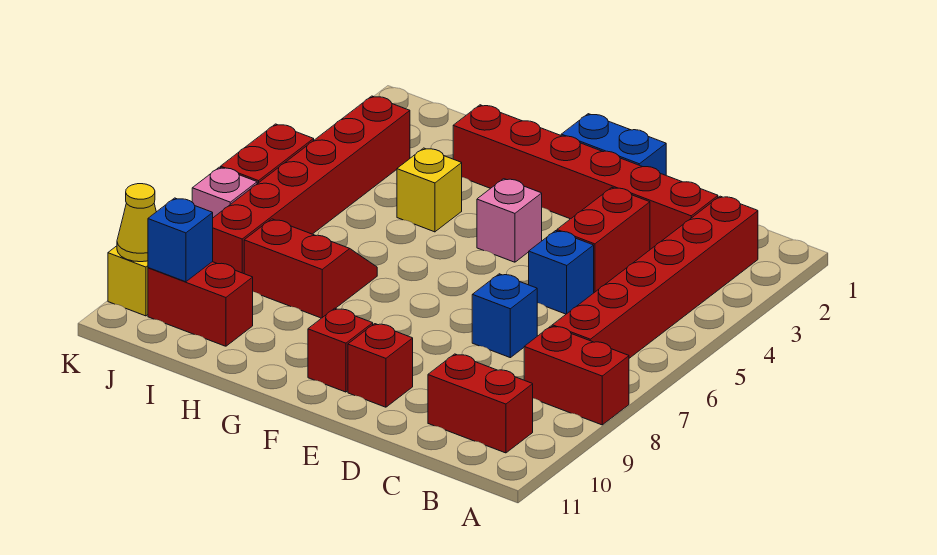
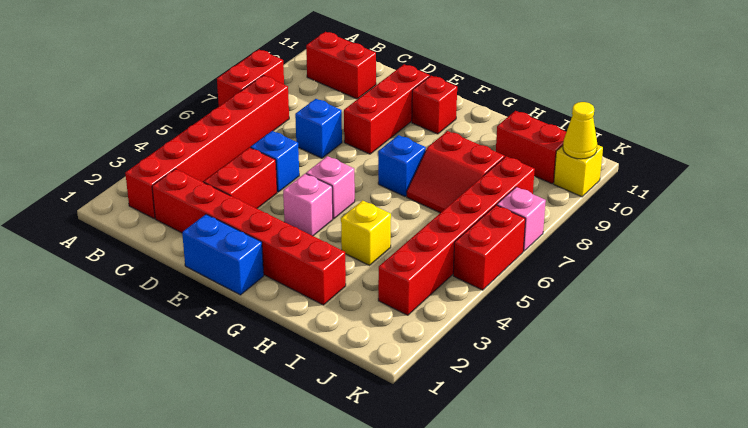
red 1x2 brick [524,326,629,425] -> red 1x2 brick turned to [217,50,284,106]
red 1x1 brick [348,324,413,407] -> red 1x3 brick [344,64,430,154]
none -> pink 1x1 brick [306,156,355,219]
blue 1x1 brick [148,198,213,282] -> blue 1x1 brick moved to [378,135,426,196]

